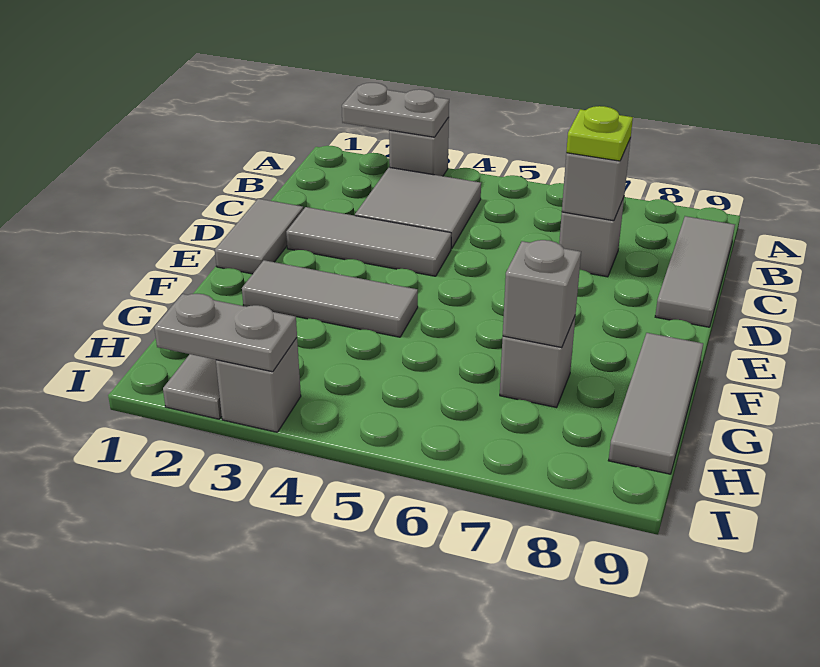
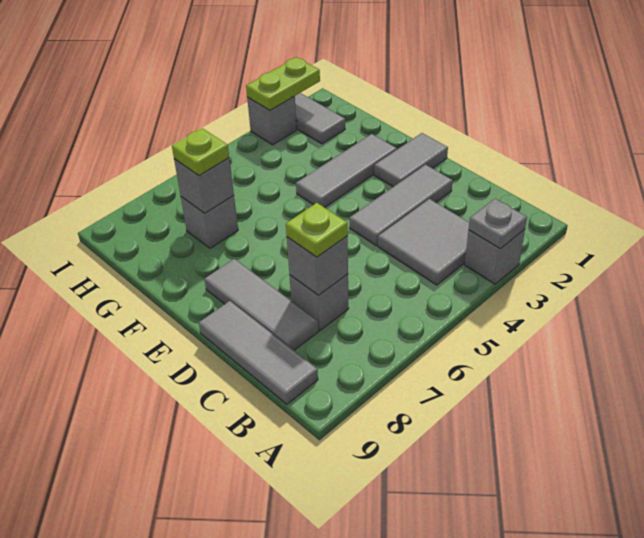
grey 1x2 plate [342,83,449,137] -> grey 1x1 plate [469,199,527,249]
grey 1x2 tile [215,199,303,274] -> grey 1x2 tile turned to [374,133,448,187]
grey 1x3 tile [608,333,703,474] -> grey 1x3 tile moved to [205,259,319,350]
none -> lime 1x1 plate [172,128,229,176]
grey 1x2 plate [154,294,297,372] -> lime 1x2 plate [246,57,320,110]

